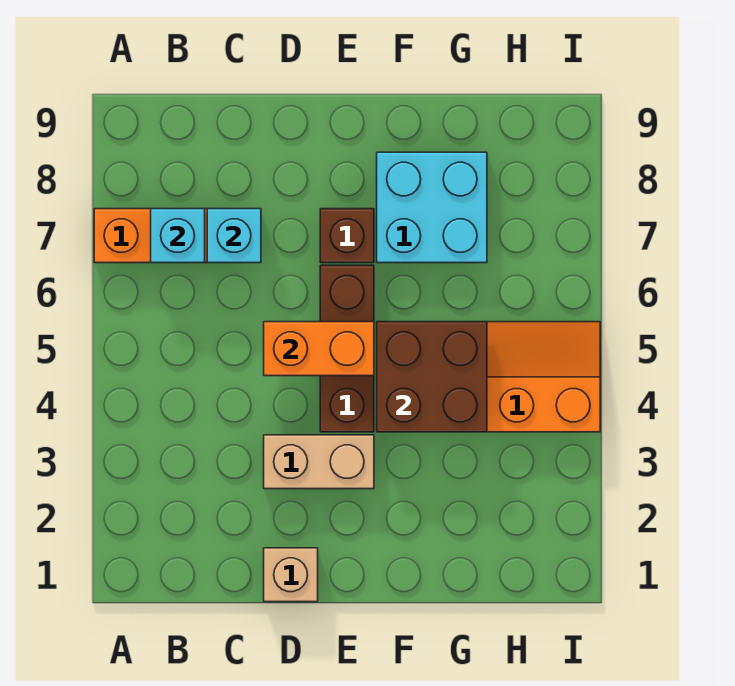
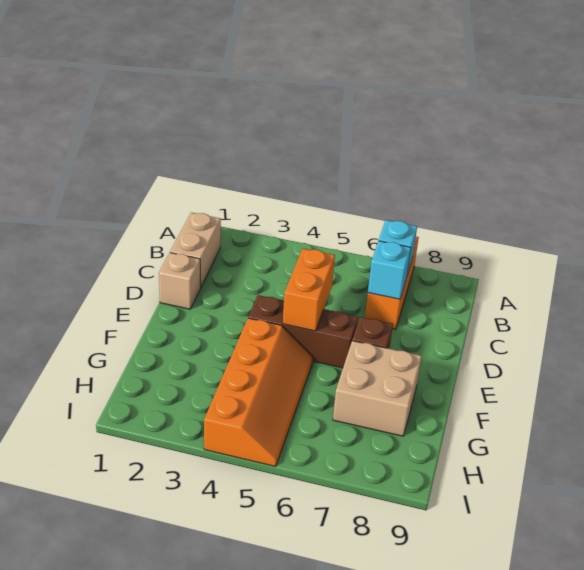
tan 1x2 brick [264,435,374,489] -> tan 1x2 brick moved to [170,212,221,287]
brown 2x2 brick [377,322,487,432] -> none
cyan 2x2 brick [377,152,487,263] -> tan 2x2 brick [333,341,422,436]

